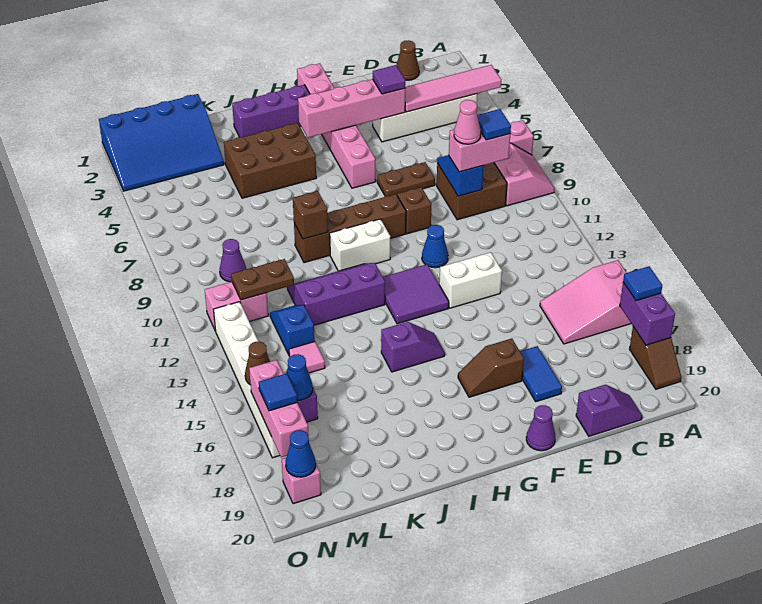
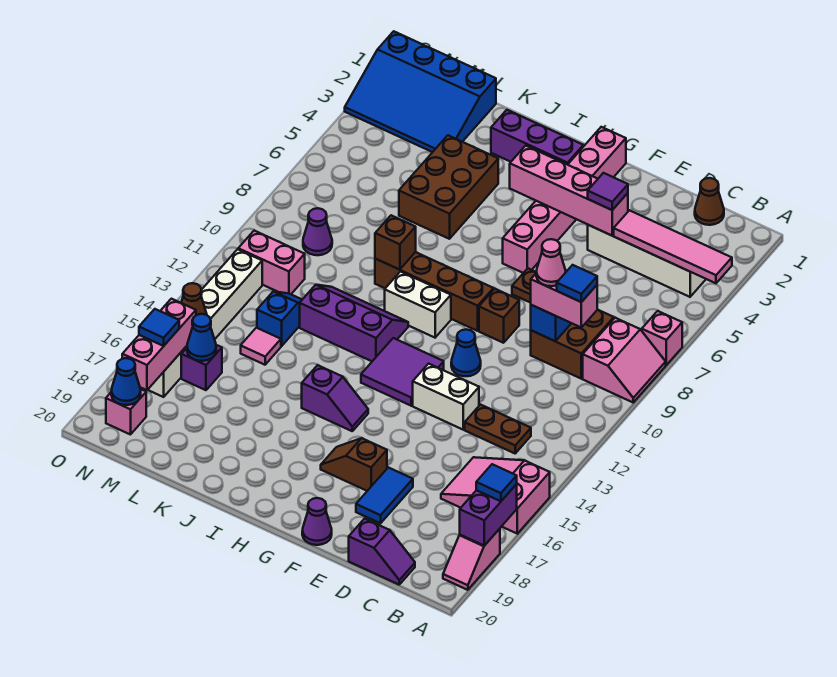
brown 1x2 slope [630,327,682,389] -> pink 1x2 slope [443,529,500,590]
brown 2x3 brick [224,123,316,198] -> brown 2x3 brick turned to [399,135,498,239]
brown 1x2 plate [231,259,294,300] -> brown 1x2 plate moved to [465,405,531,453]

